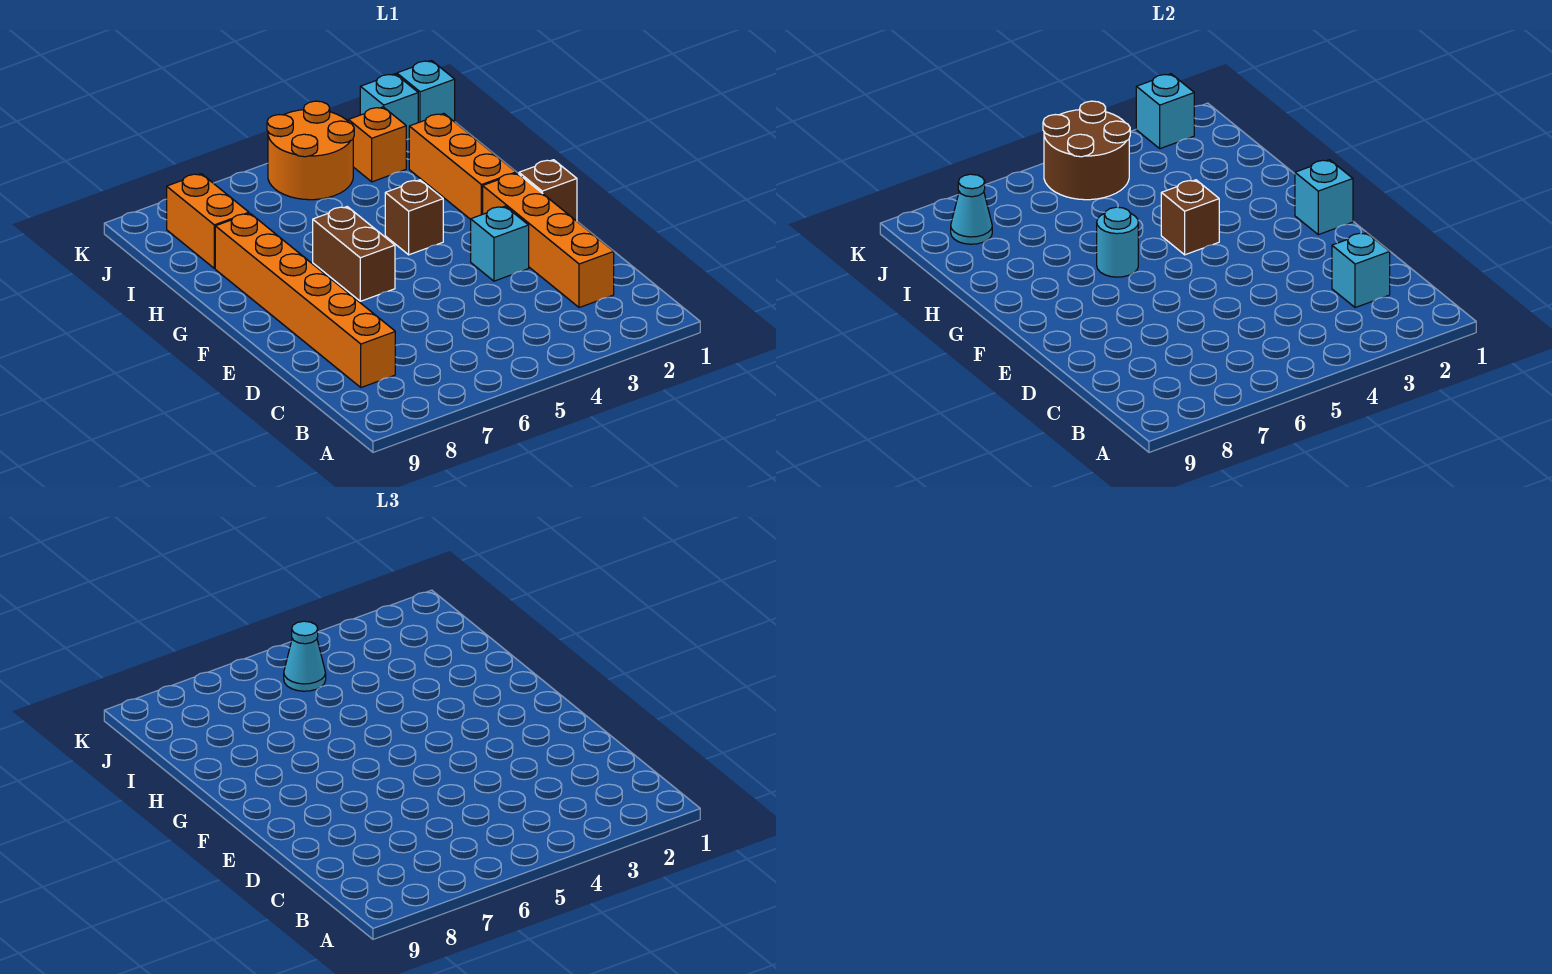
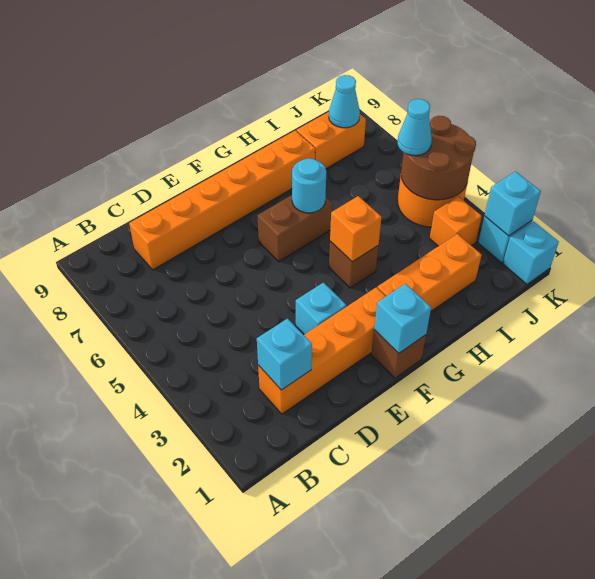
brown 1x1 brick [1161,180,1219,255] -> orange 1x1 brick [330,196,382,262]

